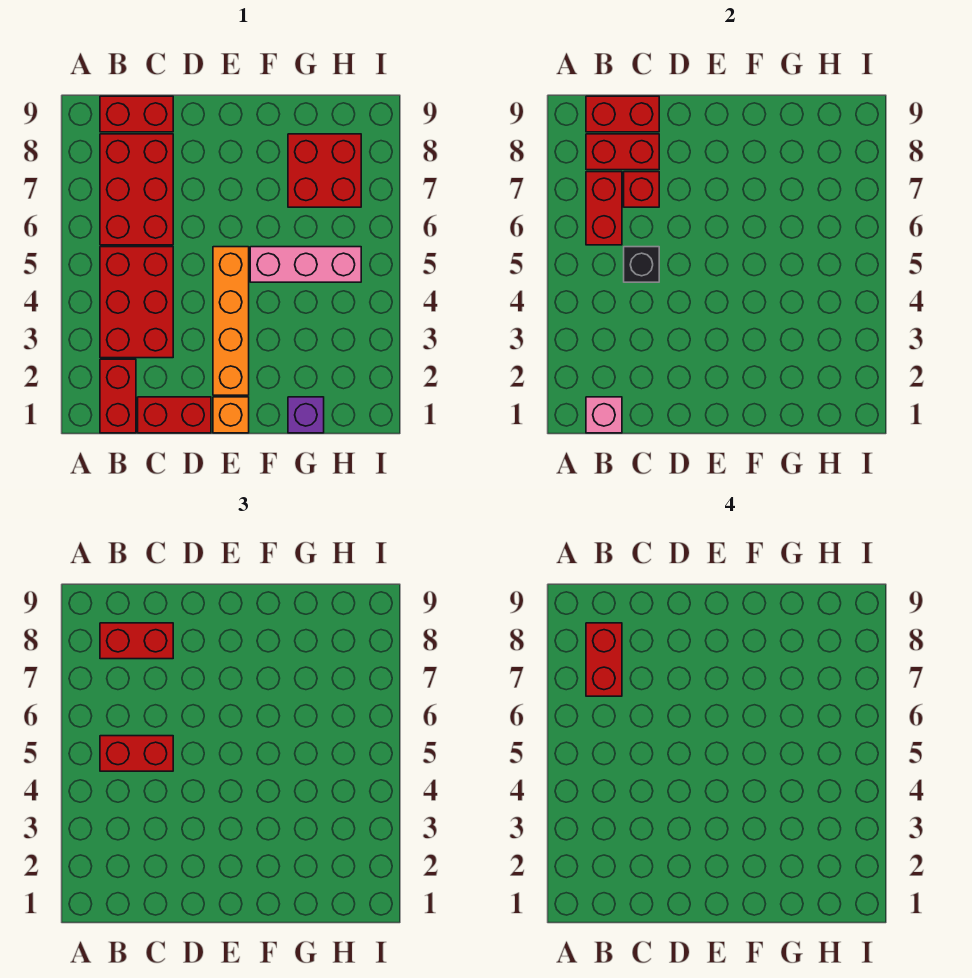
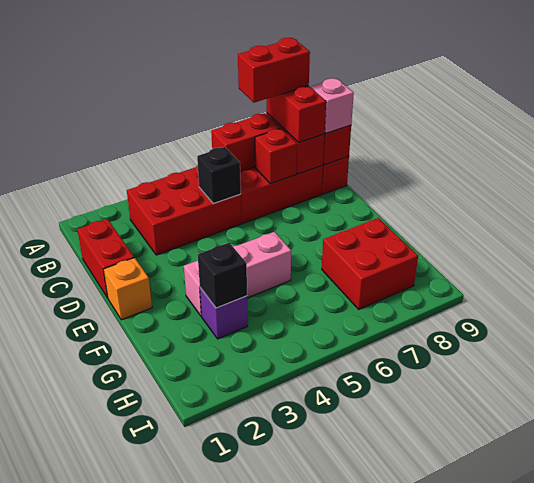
red 1x2 brick [100,359,136,433] -> none
pink 1x1 brick [586,397,622,433] -> pink 1x1 brick moved to [311,78,354,133]
red 1x2 brick [100,736,173,771] -> none
orange 1x4 brick [213,247,249,395] -> none
pink 1x3 brick [250,247,361,282] -> pink 1x3 brick turned to [184,232,291,316]
purple 1x1 brick [288,397,324,433] -> purple 1x1 brick moved to [200,288,248,339]
none -> black 1x1 brick [198,243,247,308]

